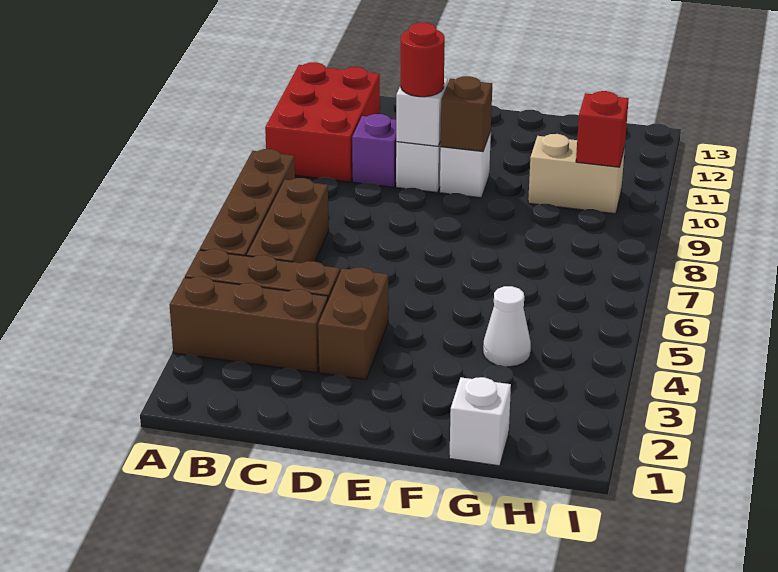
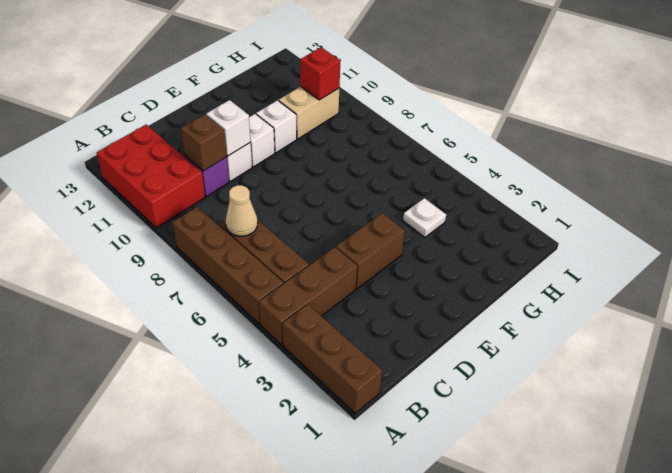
brown 1x3 brick [170,277,328,373] -> brown 1x3 brick turned to [283,304,382,413]
none -> tan 1x1 cone [226,185,258,236]
brown 1x2 brick [318,267,388,379] -> brown 1x2 brick turned to [336,213,405,289]
red 1x1 round brick [401,23,445,97] -> none
brown 1x1 brick [441,76,492,152] -> brown 1x1 brick moved to [181,114,227,171]
white 1x1 brick [449,377,511,466] -> white 1x1 brick moved to [256,100,297,153]
white 1x1 cone [483,286,531,367] -> white 1x1 plate [403,198,446,238]

